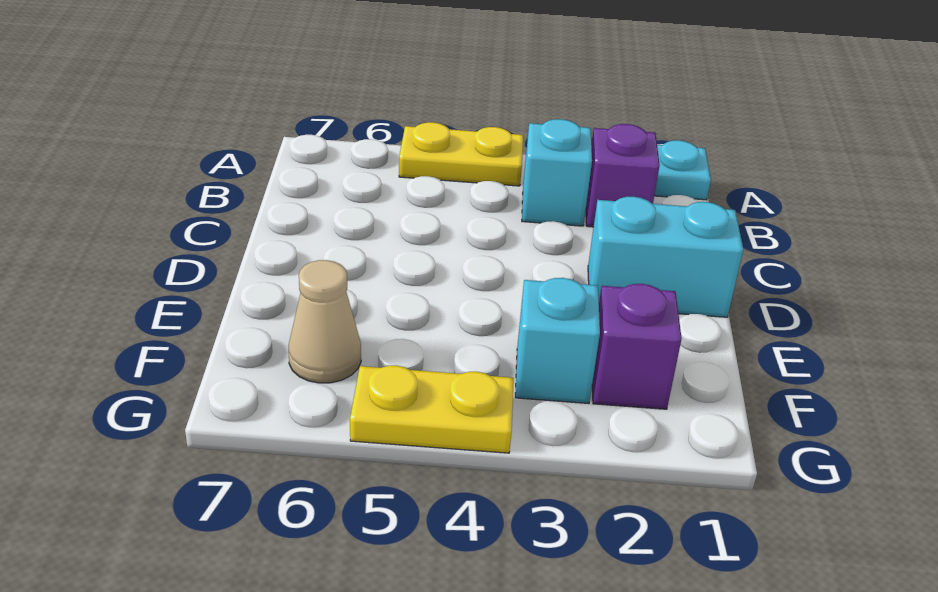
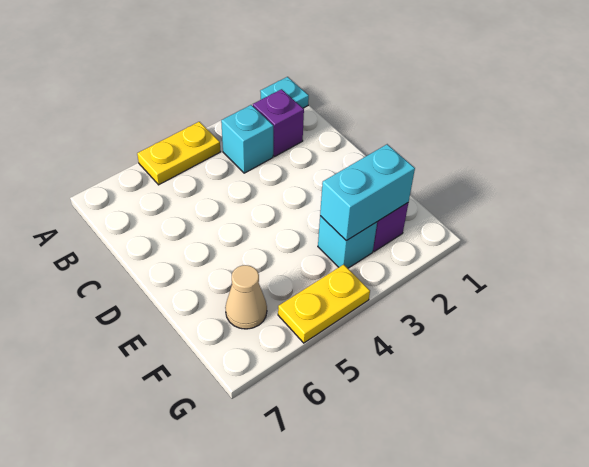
cyan 1x2 brick [588,197,743,317] -> cyan 1x2 brick moved to [320,144,415,241]

